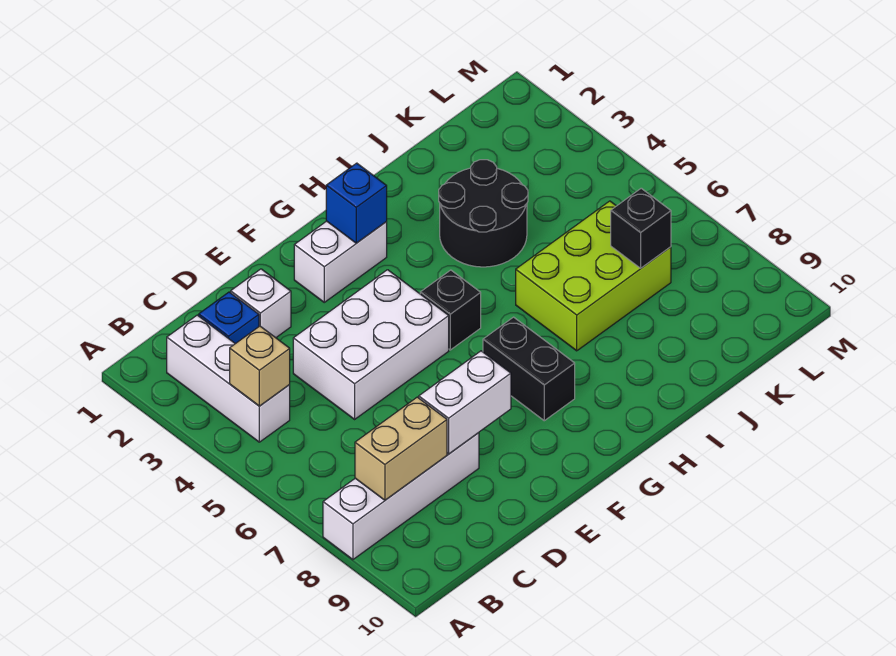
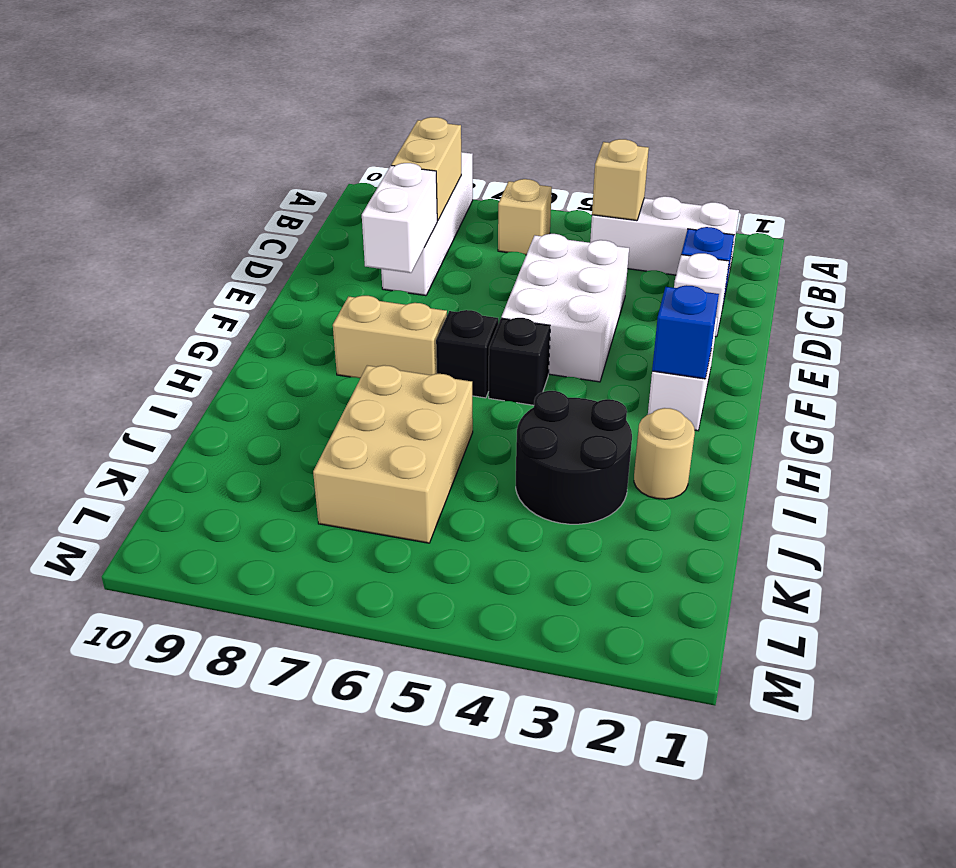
none -> tan 1x1 brick [498,179,552,255]
black 1x2 brick [483,317,575,421] -> tan 1x2 brick [333,296,447,378]
none -> tan 1x1 round brick [634,408,695,499]
lime 2x3 brick [516,201,671,351] -> tan 2x3 brick [313,365,473,543]
black 1x1 brick [611,188,671,268] -> black 1x1 brick moved to [436,310,498,398]

